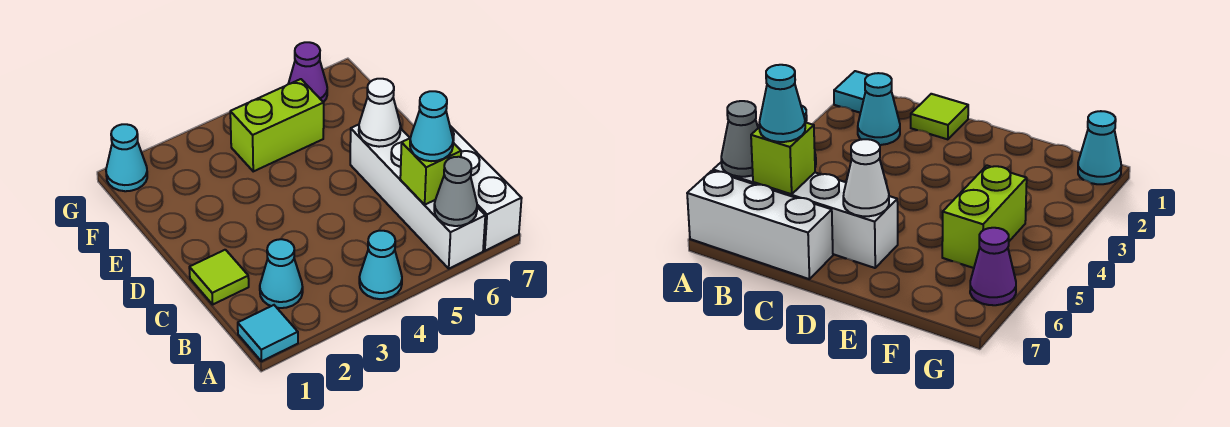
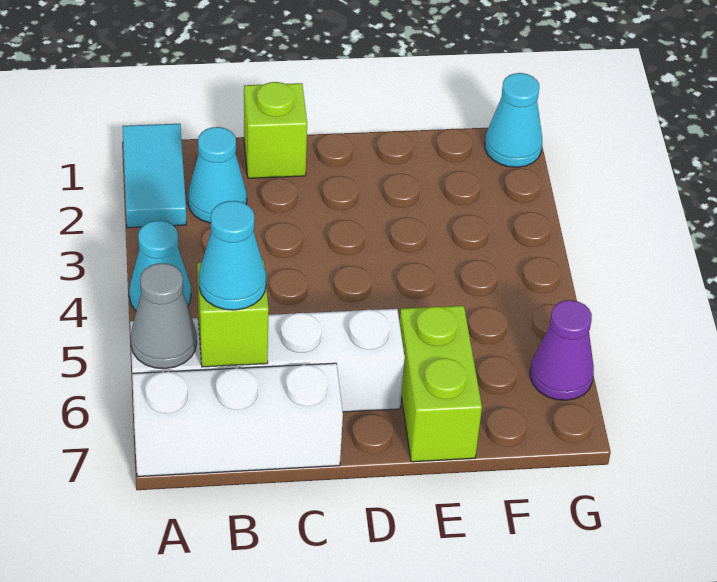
cyan 1x1 tile [238,305,298,361] -> cyan 1x2 tile [123,124,186,228]
lime 1x1 tile [189,250,249,304] -> lime 1x1 brick [244,82,307,178]
white 1x1 cone [359,79,401,147] -> none
lime 1x2 brick [230,79,324,171] -> lime 1x2 brick moved to [399,306,482,462]

